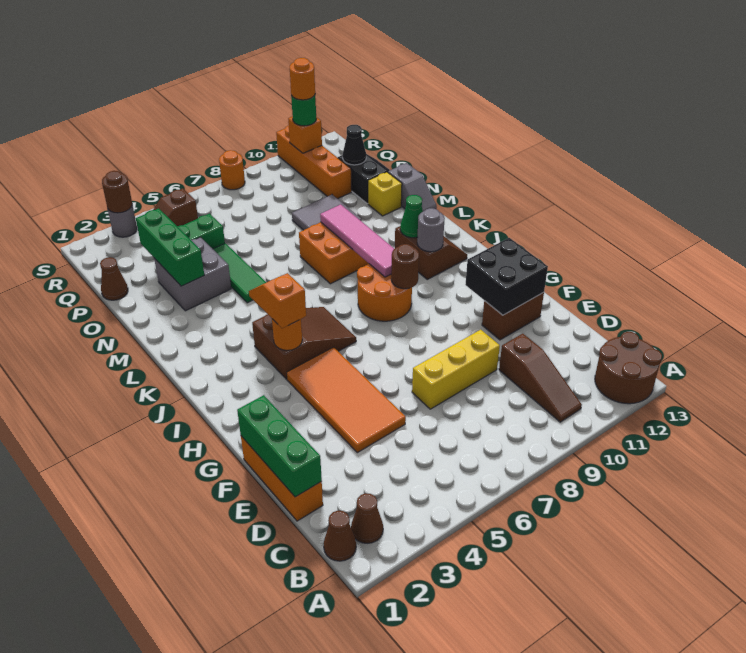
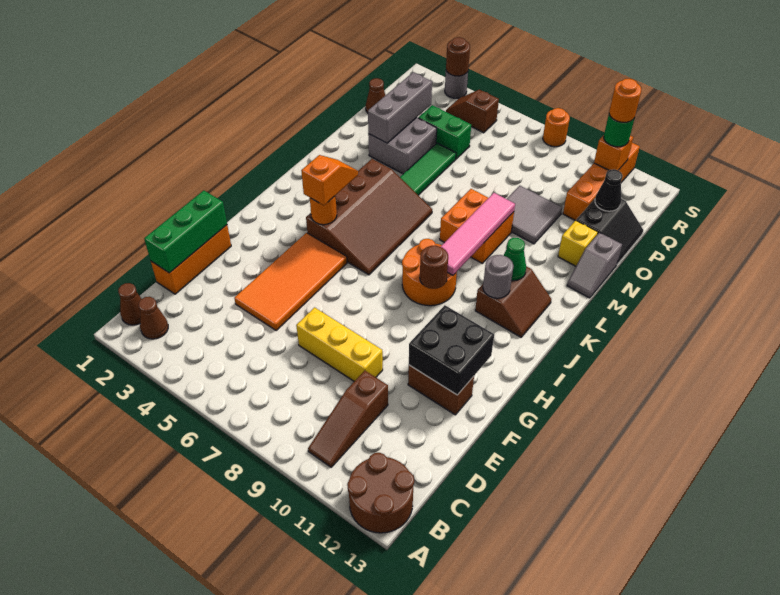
brown 2x3 slope [252,307,356,379] -> brown 3x4 slope [306,159,432,275]
green 1x3 brick [136,208,204,286] -> grey 1x3 brick [368,72,432,143]

